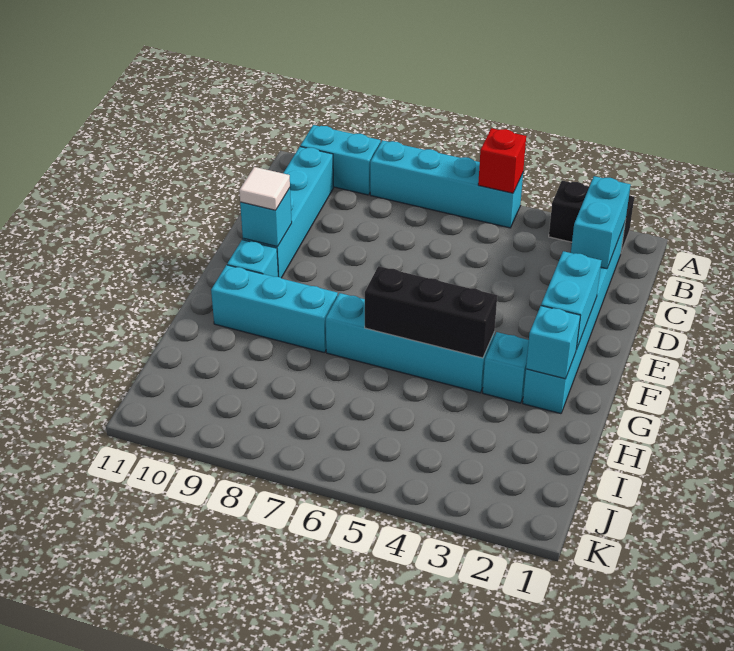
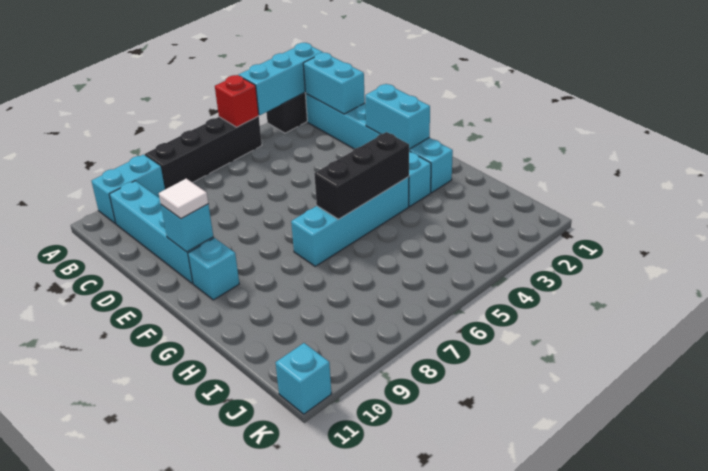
cyan 1x4 brick [370,140,523,228] -> black 1x4 brick [145,116,262,189]
cyan 1x1 brick [526,306,580,379] -> cyan 1x1 brick moved to [276,343,331,414]
cyan 1x3 brick [211,265,338,353] -> cyan 1x3 brick moved to [239,43,323,115]

